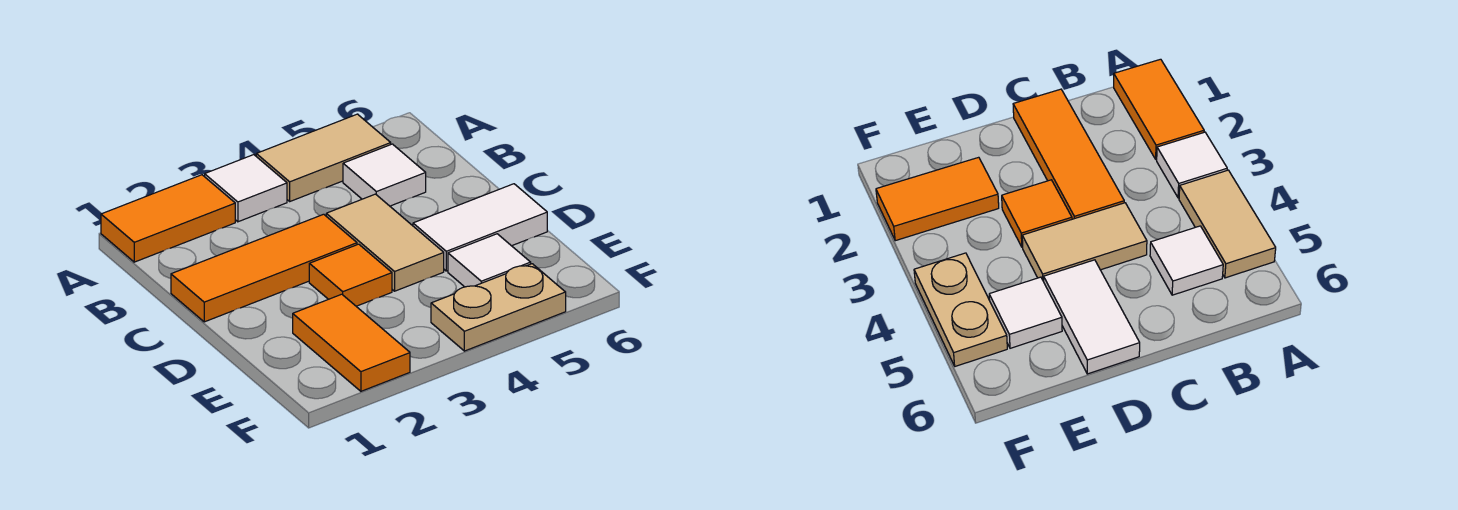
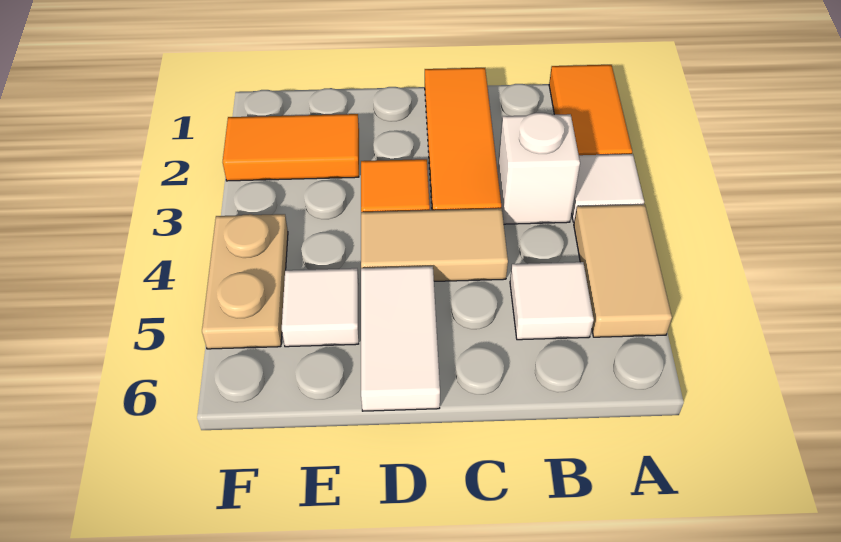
none -> white 1x1 brick [498,113,580,224]

